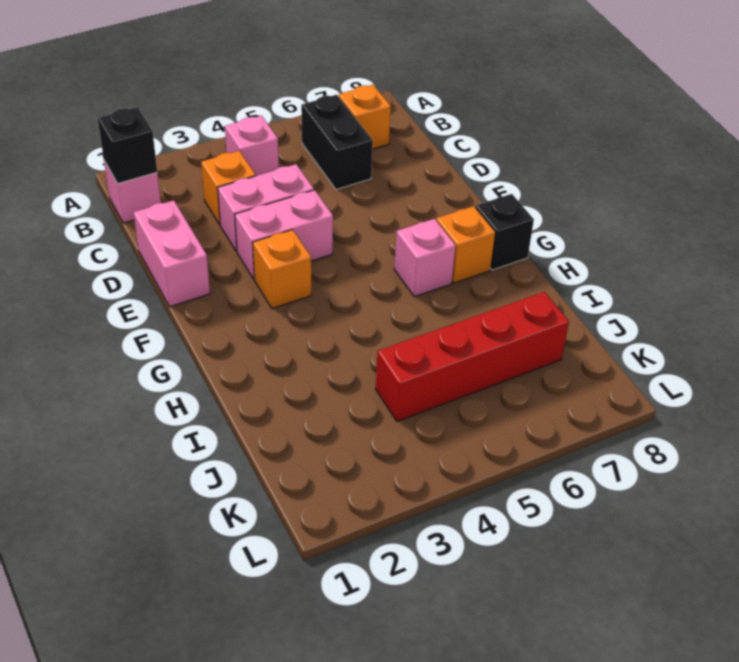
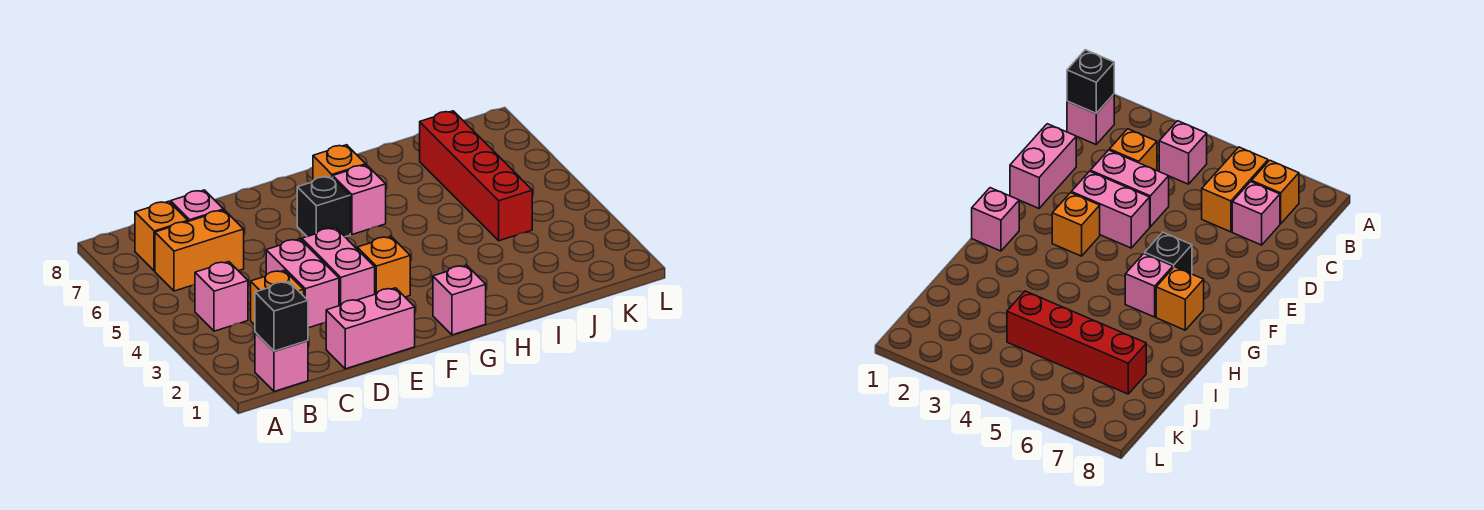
black 1x2 brick [301,95,373,189] -> orange 1x2 brick [155,210,244,291]
none -> pink 1x1 brick [171,190,224,221]
none -> pink 1x1 brick [433,265,486,335]
black 1x1 brick [475,194,534,270] -> black 1x1 brick moved to [297,176,350,237]

